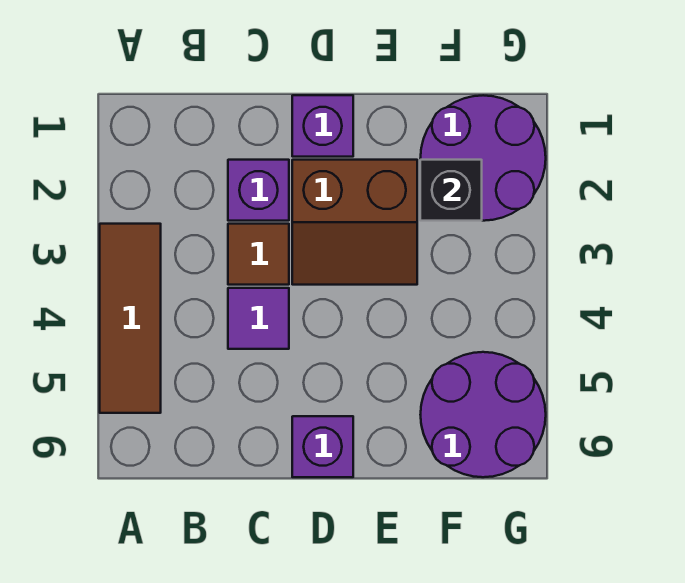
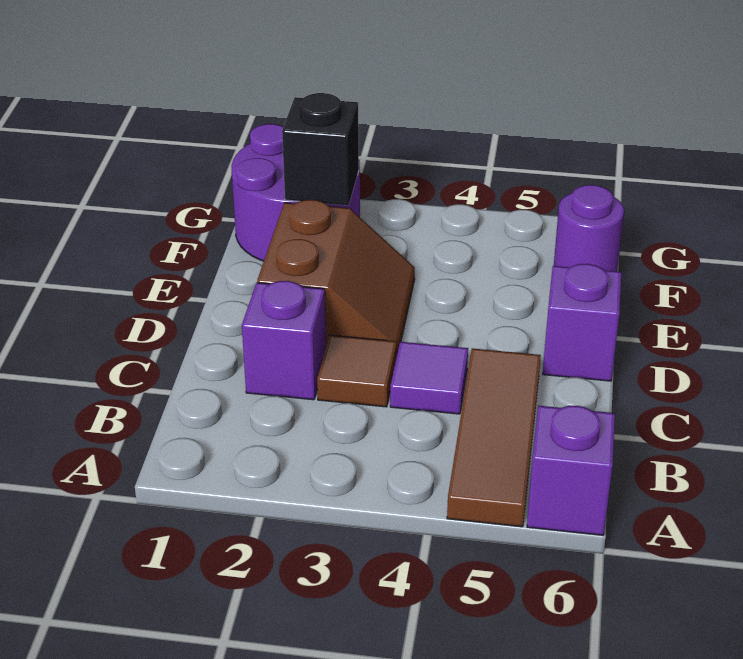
brown 1x3 tile [100,224,161,413] -> brown 1x3 tile turned to [447,348,541,527]
purple 1x1 brick [292,95,353,157] -> purple 1x1 brick moved to [527,406,615,535]
purple 2x2 round brick [420,352,546,477] -> purple 1x1 round brick [554,185,624,271]

